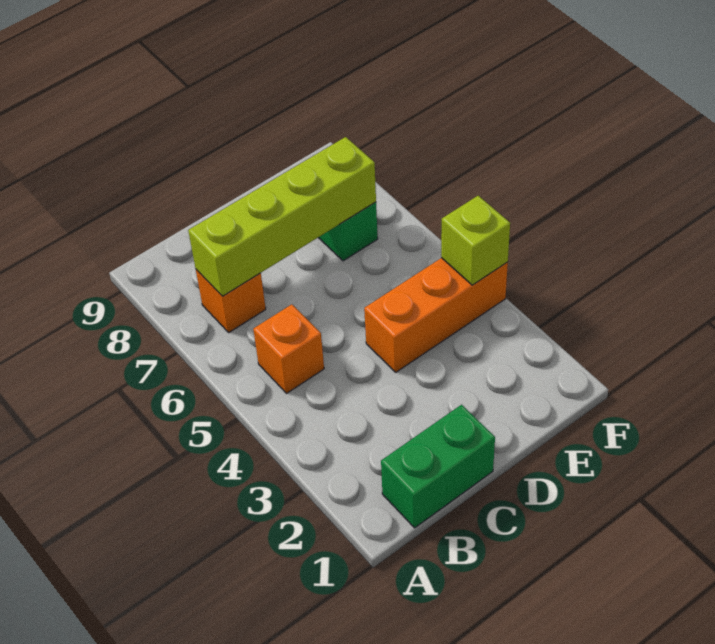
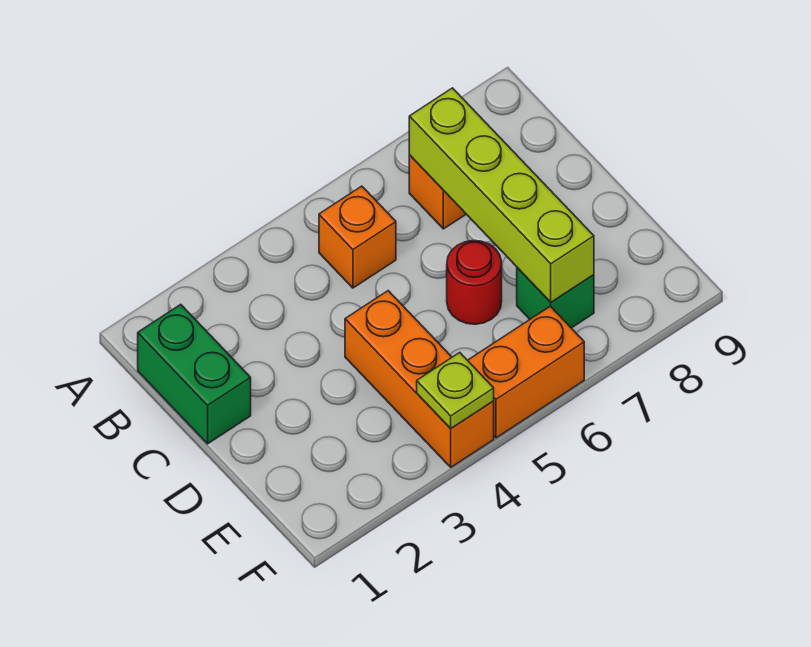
none -> red 1x1 round brick [447,241,502,324]
lime 1x1 brick [441,196,510,285] -> lime 1x1 plate [417,353,494,429]
none -> orange 1x2 brick [468,306,584,438]

